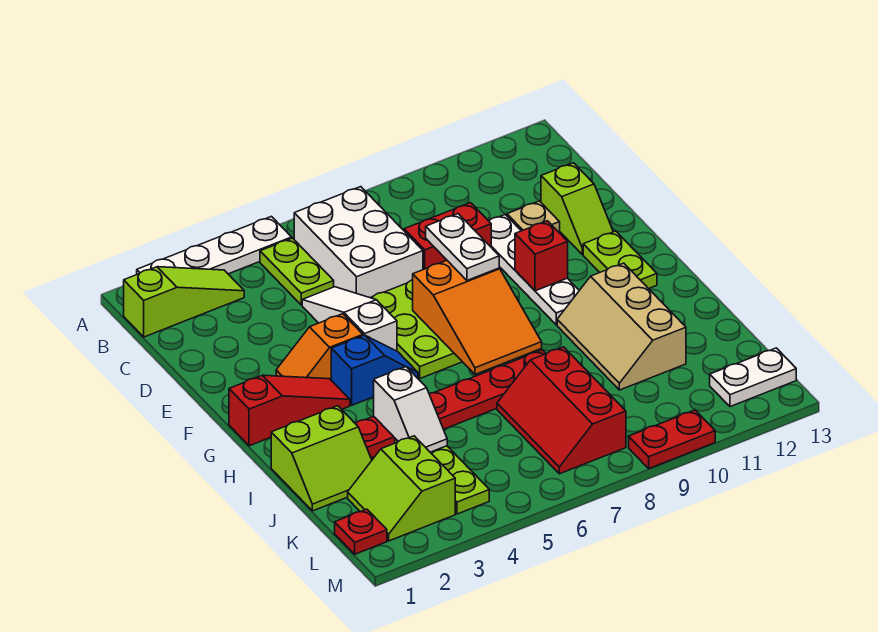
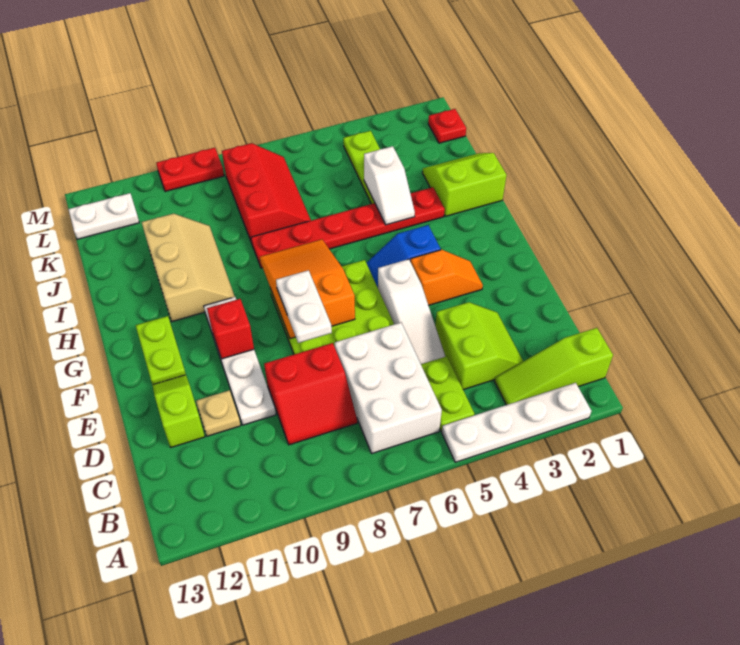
red 1x3 slope [229,375,350,446] -> none
white 1x2 slope [374,367,447,452] -> white 1x2 slope turned to [364,146,415,225]
lime 2x2 slope [348,436,455,541] -> lime 2x2 slope moved to [435,302,523,390]

